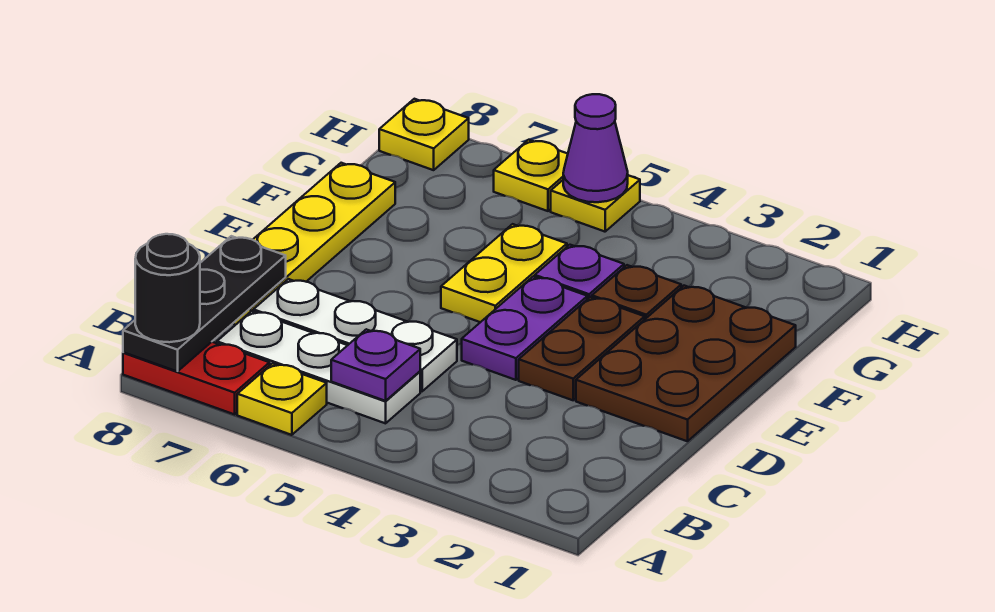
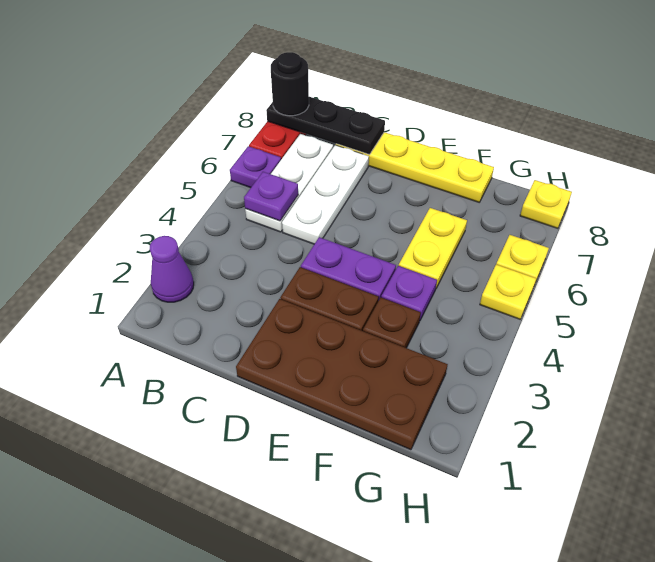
yellow 1x1 plate [237,363,327,435] -> purple 1x1 plate [230,146,281,188]
brown 2x3 plate [576,286,796,441] -> brown 2x4 plate [236,299,448,450]
yellow 1x2 plate [441,224,567,322] -> yellow 1x2 plate turned to [399,208,467,288]
purple 1x1 cone [563,94,628,202] -> purple 1x1 cone moved to [150,236,194,302]

